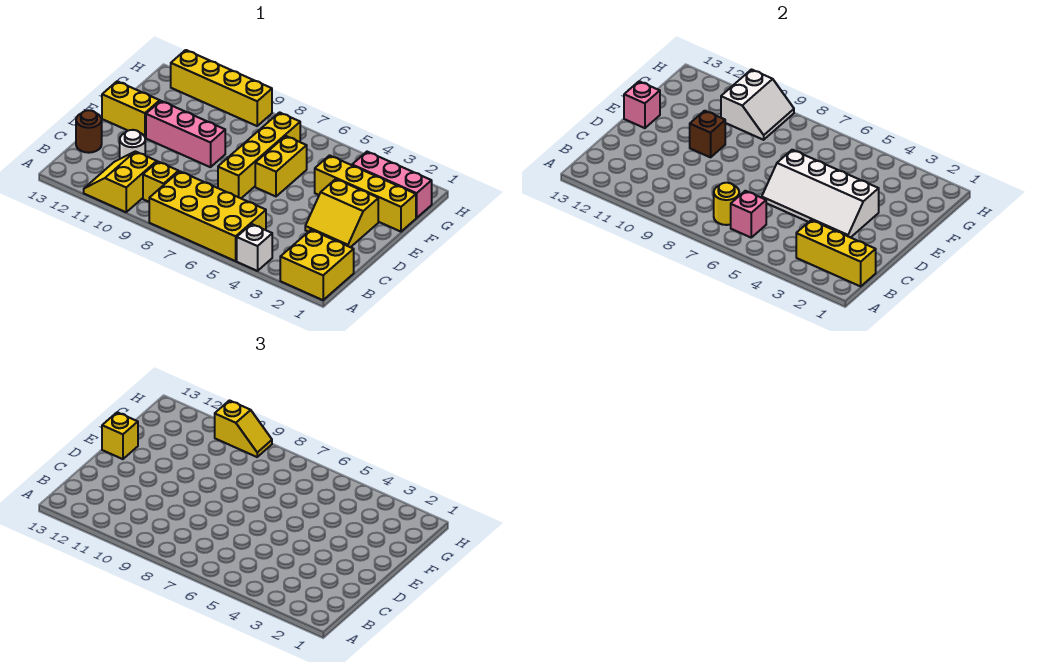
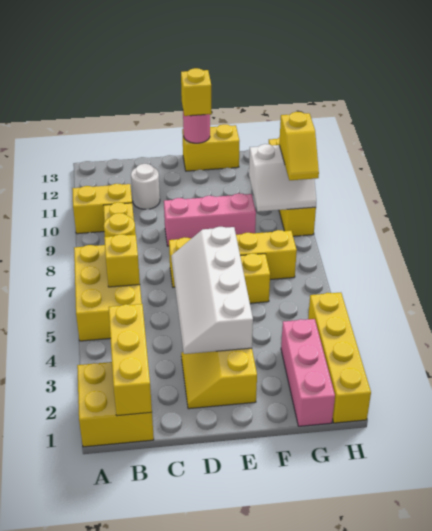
white 1x1 brick [237,224,272,271] -> none
yellow 2x4 brick [149,171,266,261] -> yellow 2x3 brick [74,245,142,341]
pink 1x1 brick [731,191,766,237] -> yellow 1x1 brick [104,234,140,287]
brown 1x1 round brick [76,110,102,153] -> none
pink 1x3 brick [146,101,225,167] -> pink 1x3 brick turned to [164,193,256,246]
brown 1x1 brick [690,111,725,157] -> none
yellow 1x2 brick [102,81,160,138] -> yellow 1x2 brick turned to [182,124,239,171]
pink 1x1 brick [624,81,660,128] -> pink 1x1 round brick [183,112,210,143]
yellow 1x4 brick [315,155,416,232] -> yellow 1x4 brick moved to [308,292,371,423]

